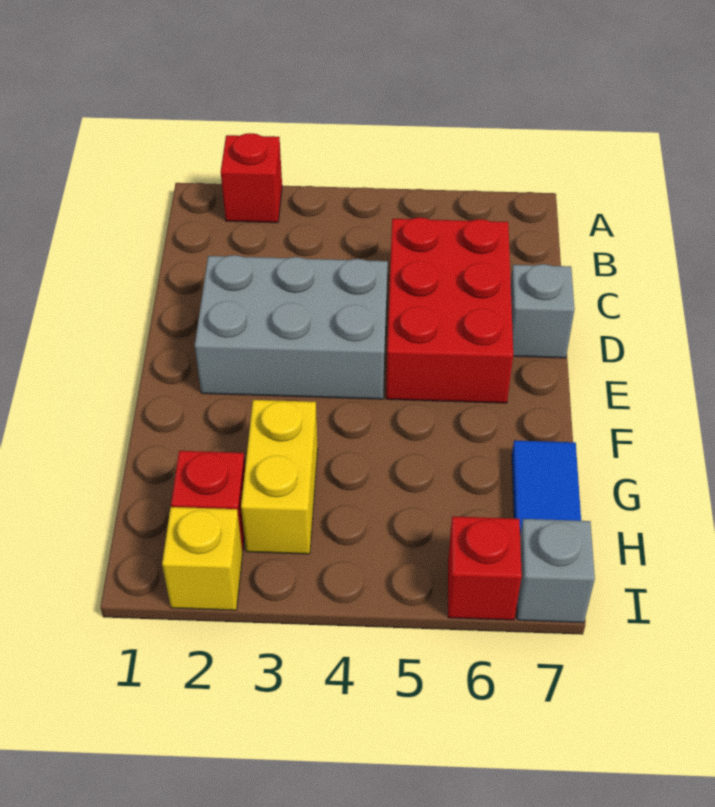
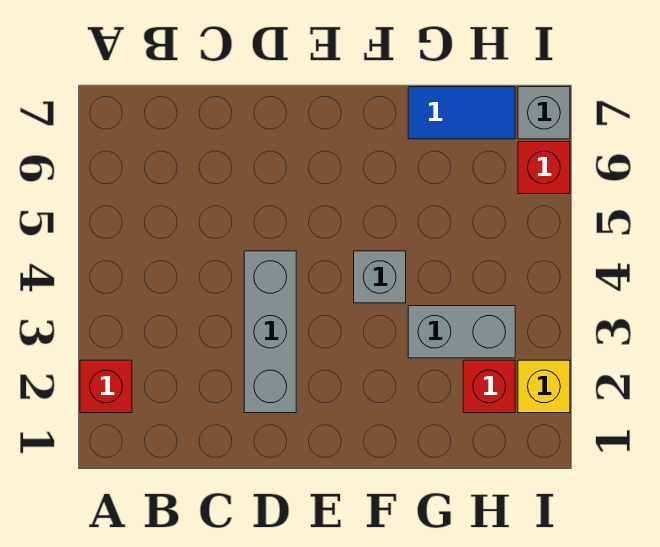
red 2x3 brick [386,217,513,403] -> none
grey 2x3 brick [195,255,388,399] -> grey 1x3 brick [244,251,296,413]
grey 1x1 brick [511,264,575,358] -> grey 1x1 brick moved to [354,251,406,303]
yellow 1x2 brick [241,400,318,554] -> grey 1x2 brick [408,306,515,358]

